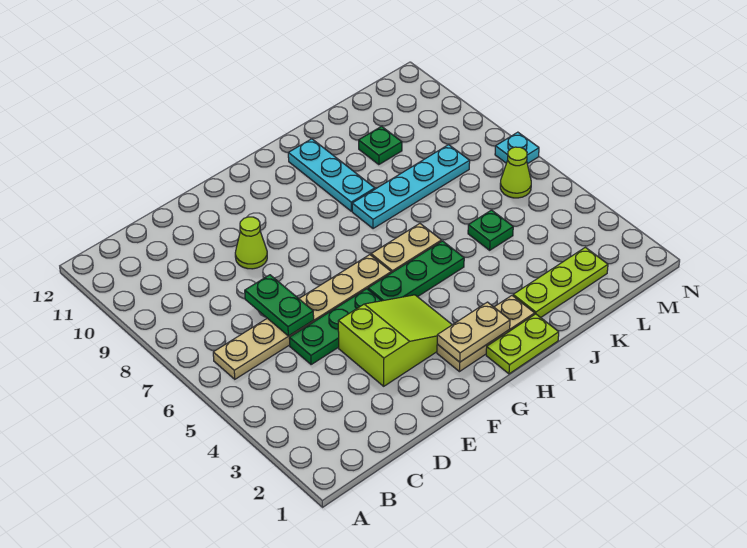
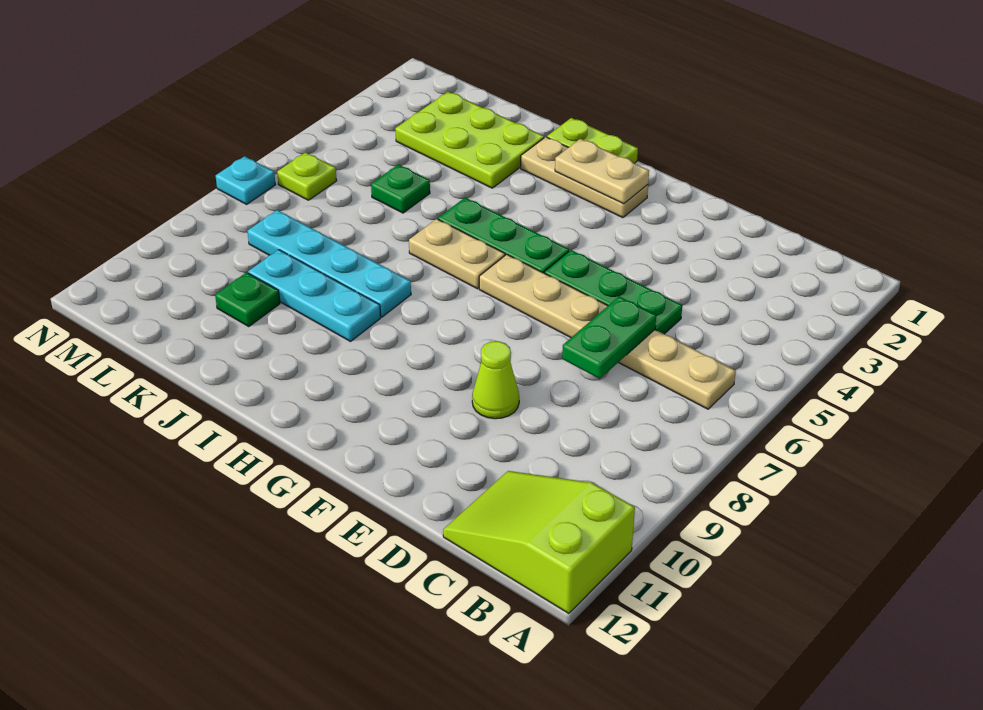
lime 2x3 slope [338,295,452,386] -> lime 2x3 slope moved to [443,471,635,613]
cyan 1x3 plate [288,139,375,211] -> cyan 1x3 plate turned to [248,250,381,341]
lime 1x3 plate [513,247,608,317] -> lime 2x3 plate [395,92,544,188]
lime 1x1 cone [500,147,531,198] -> lime 1x1 plate [277,152,337,200]

